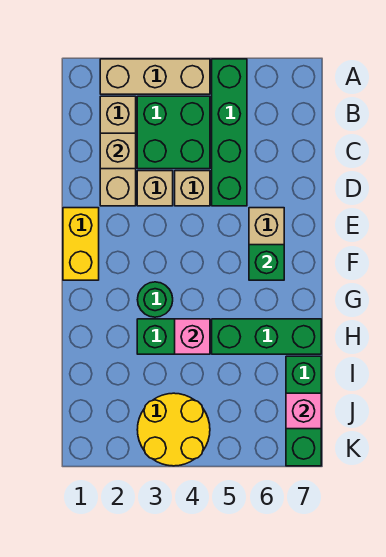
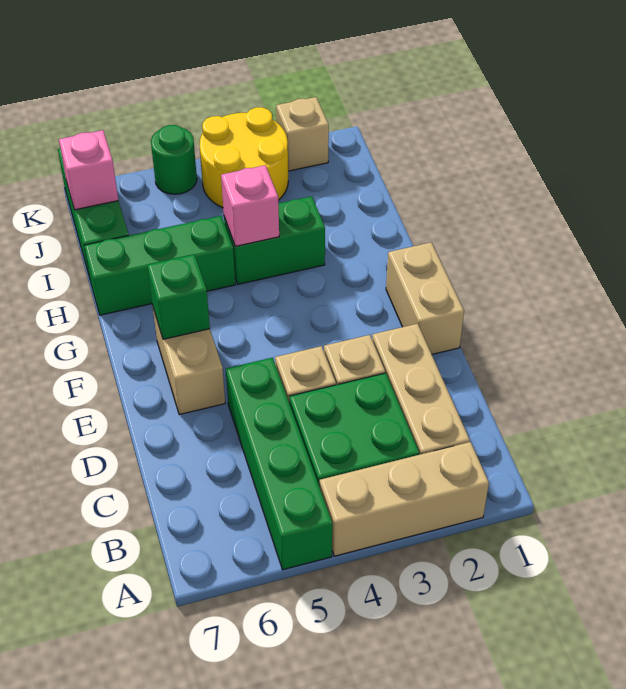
tan 1x1 brick [100,133,136,169] -> tan 1x1 brick moved to [276,97,329,171]
yellow 1x2 brick [63,208,99,280] -> tan 1x2 brick [386,243,464,354]
green 1x1 round brick [137,282,173,317] -> green 1x1 round brick moved to [151,125,197,194]

